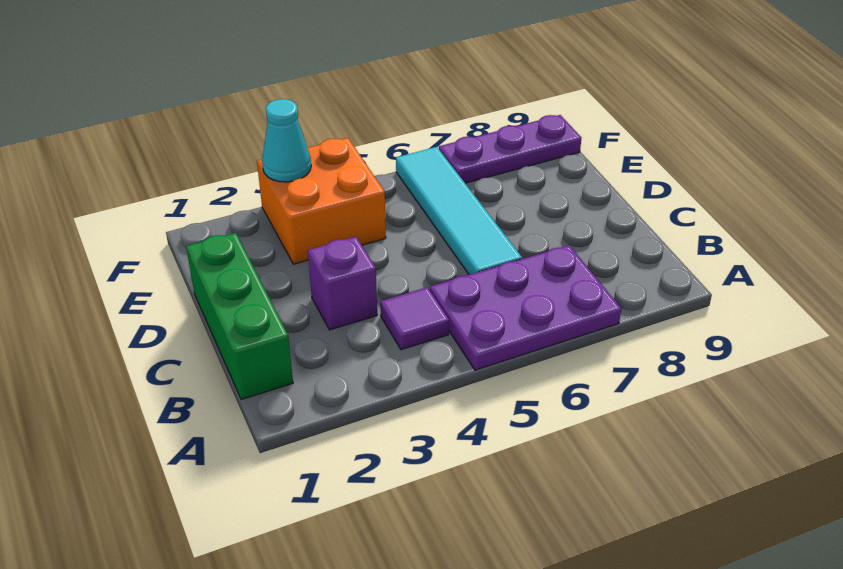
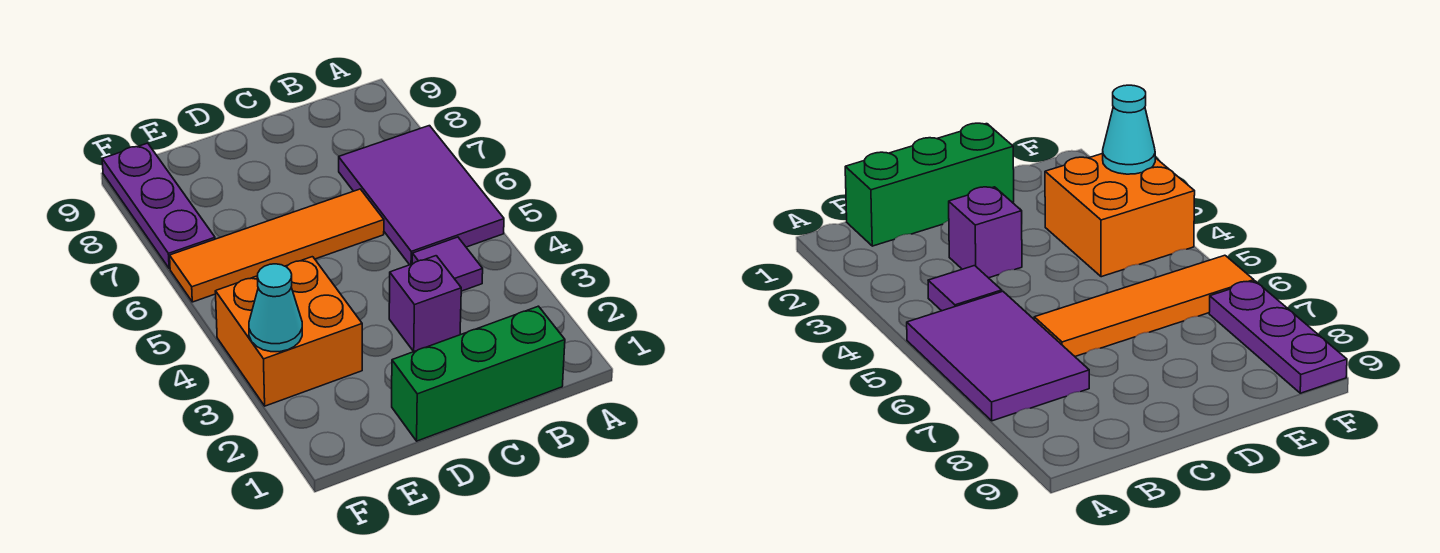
purple 2x3 plate [430,245,621,370] -> purple 2x3 tile [339,126,504,265]
cyan 1x4 tile [396,147,522,275] -> orange 1x4 tile [170,189,384,302]

